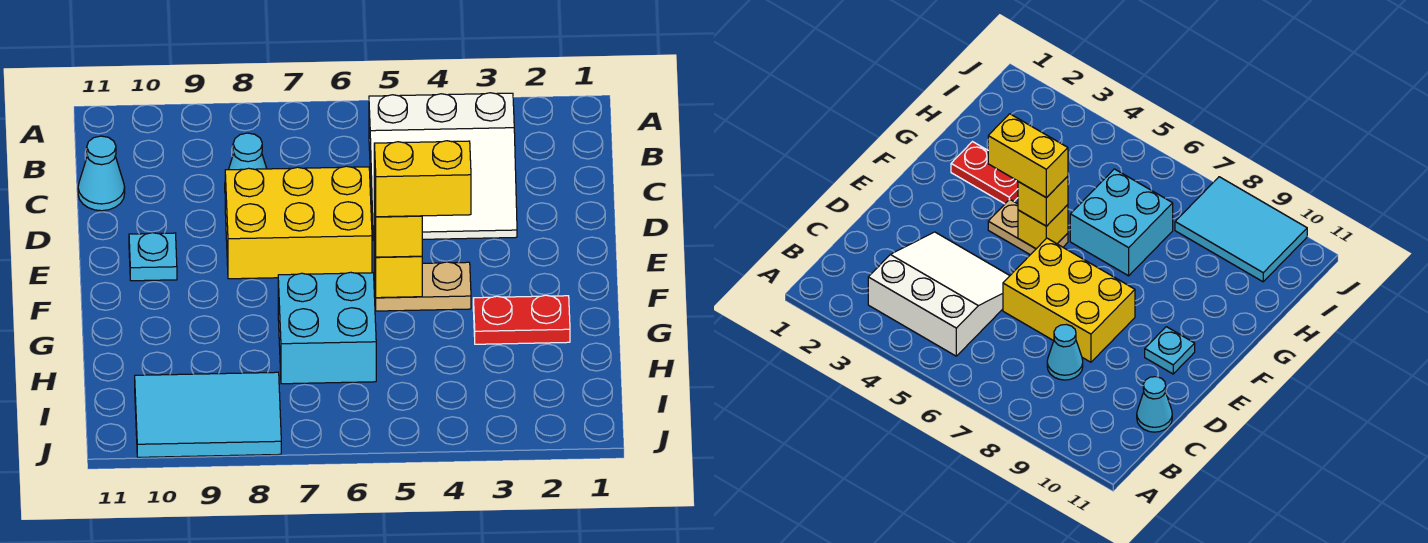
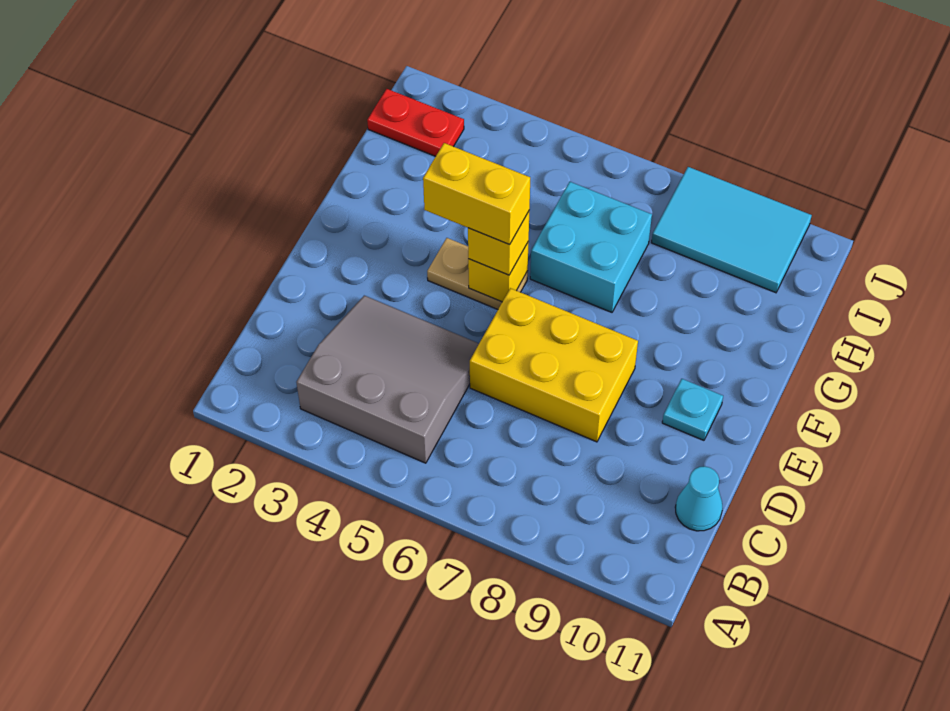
white 3x3 slope [369,93,517,240] -> grey 3x3 slope [296,296,479,463]
cyan 1x1 cone [229,133,267,170] -> none
red 1x2 plate [473,295,570,344] -> red 1x2 plate moved to [367,89,464,156]

